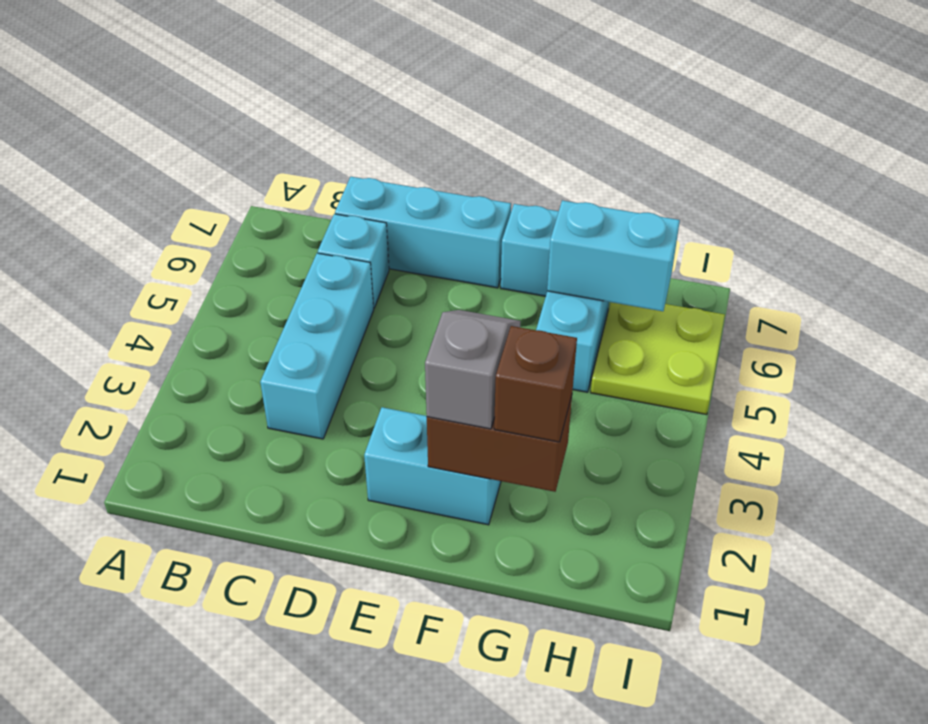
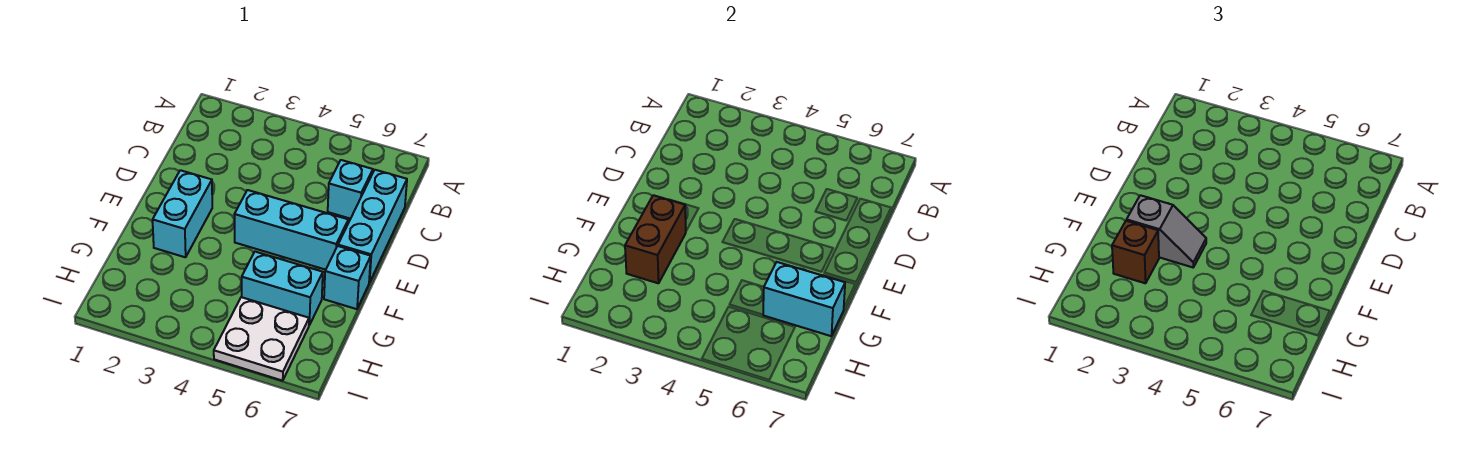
cyan 1x3 brick [260,253,374,439] -> cyan 1x3 brick moved to [234,190,348,270]
cyan 1x2 brick [547,200,680,311] -> cyan 1x2 brick turned to [763,262,845,336]
lime 2x2 plate [591,302,725,415] -> white 2x2 plate [214,297,309,381]

